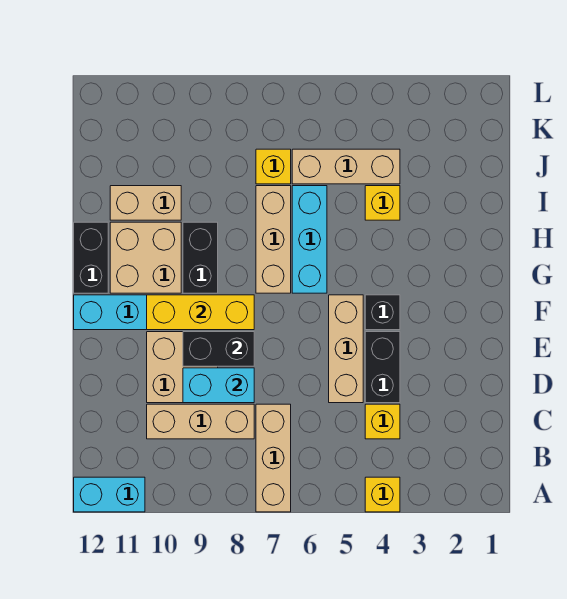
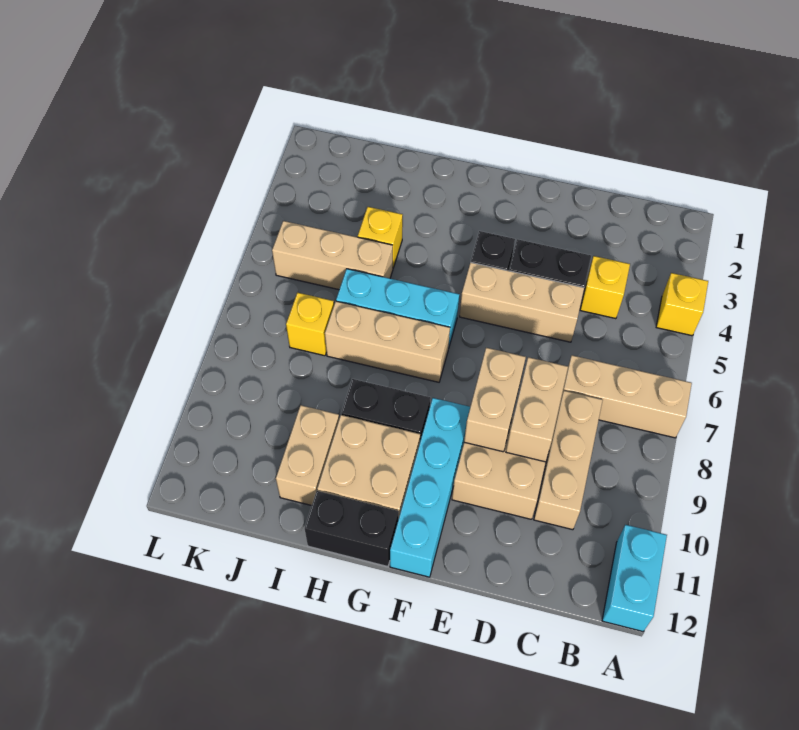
cyan 1x2 brick [183,368,254,403] -> tan 1x2 brick [506,357,568,462]
black 1x2 brick [183,332,254,366] -> tan 1x2 brick [464,348,526,452]
yellow 1x3 brick [147,295,254,330] -> none
tan 1x3 brick [292,149,400,184] -> tan 1x3 brick turned to [272,221,393,290]

